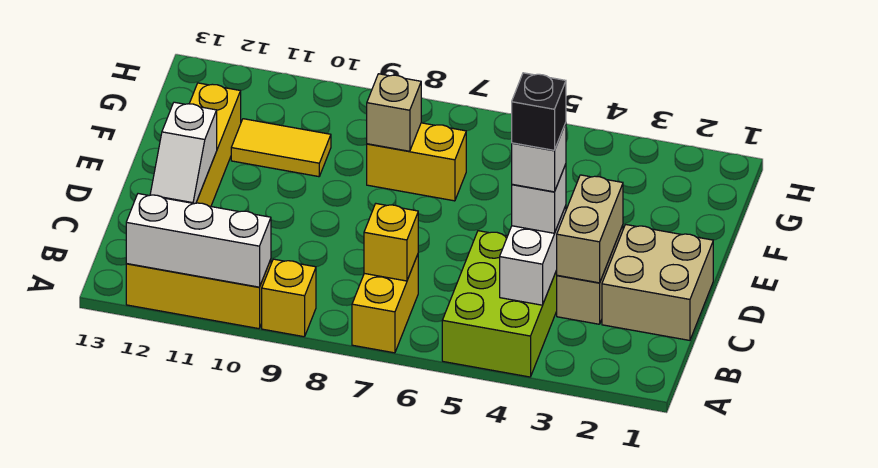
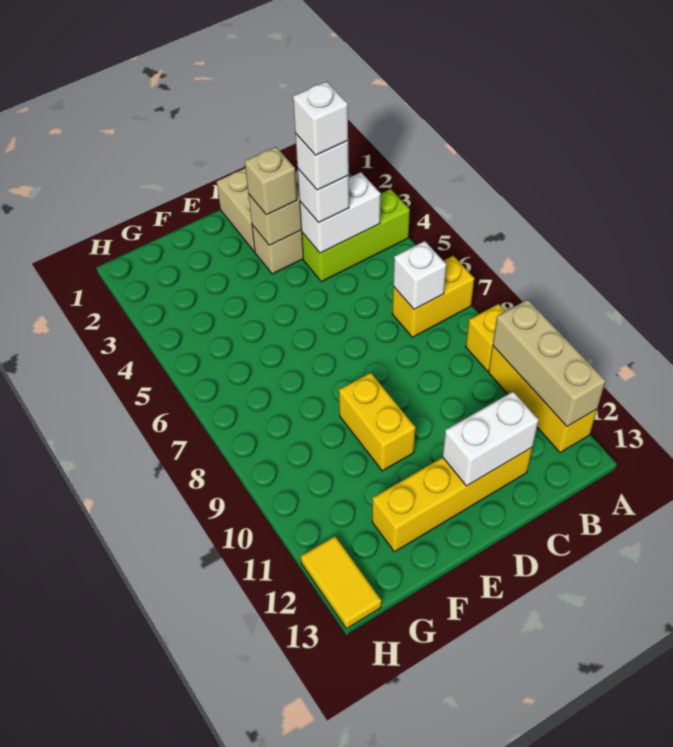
lime 2x3 brick [442,231,557,377] -> lime 1x3 brick [302,189,410,282]
white 1x3 brick [126,194,271,287] -> tan 1x3 brick [493,300,606,427]
yellow 1x1 brick [364,204,418,281] -> white 1x1 brick [393,241,446,309]
black 1x1 brick [512,73,566,150] -> white 1x1 brick [293,81,348,155]
white 1x2 slope [150,102,217,204] -> white 1x2 brick [443,392,539,486]
yellow 1x2 brick [367,123,466,201] -> yellow 1x2 brick moved to [339,373,415,471]
tan 1x1 brick [367,74,421,151] -> tan 1x1 brick moved to [245,147,297,215]
yellow 1x2 tile [231,119,331,177] -> yellow 1x2 tile moved to [301,536,381,629]

